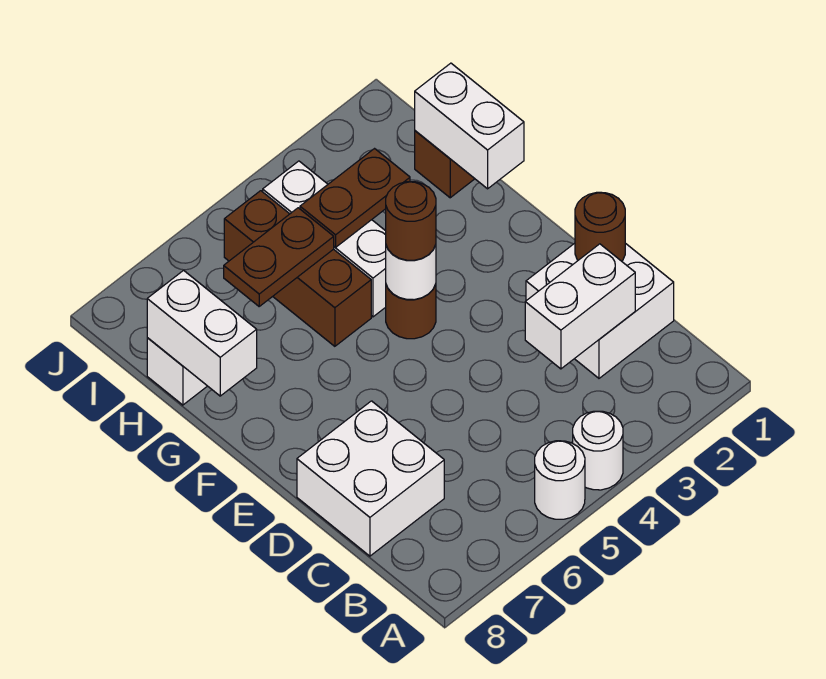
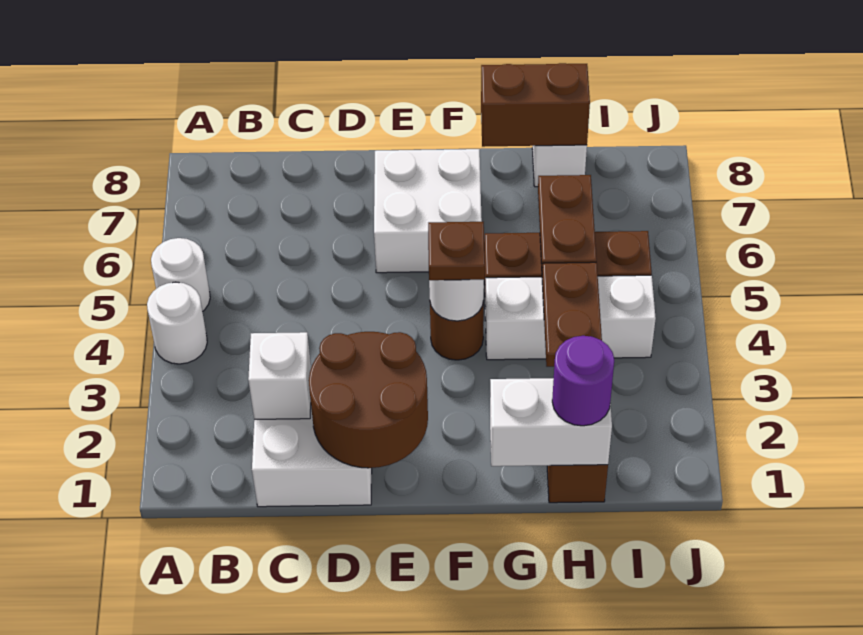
white 1x2 brick [525,244,635,369] -> white 1x1 brick [248,332,311,419]
white 2x2 brick [297,401,444,556] -> white 2x2 brick moved to [374,149,482,273]
brown 1x1 round brick [575,192,625,261] -> brown 2x2 round brick [309,332,428,468]
brown 1x1 round brick [386,182,436,260] -> brown 1x1 plate [428,222,485,280]
white 1x2 brick [147,270,257,396] -> brown 1x2 brick [481,63,590,147]
none -> purple 1x1 round brick [552,336,614,426]

